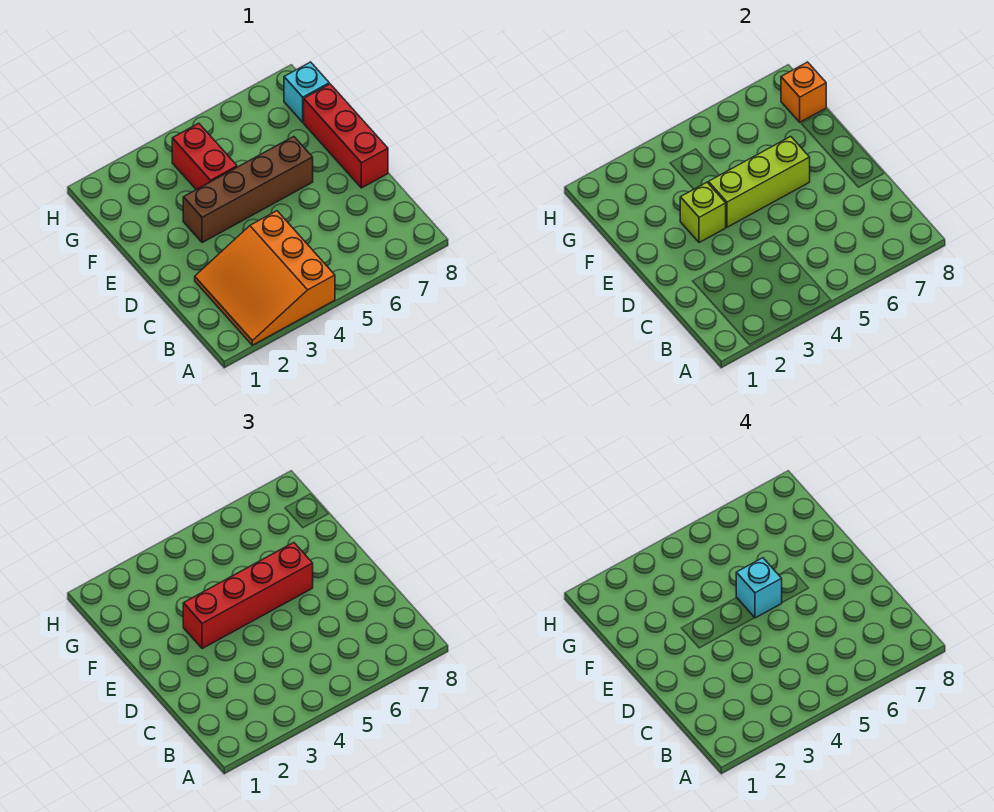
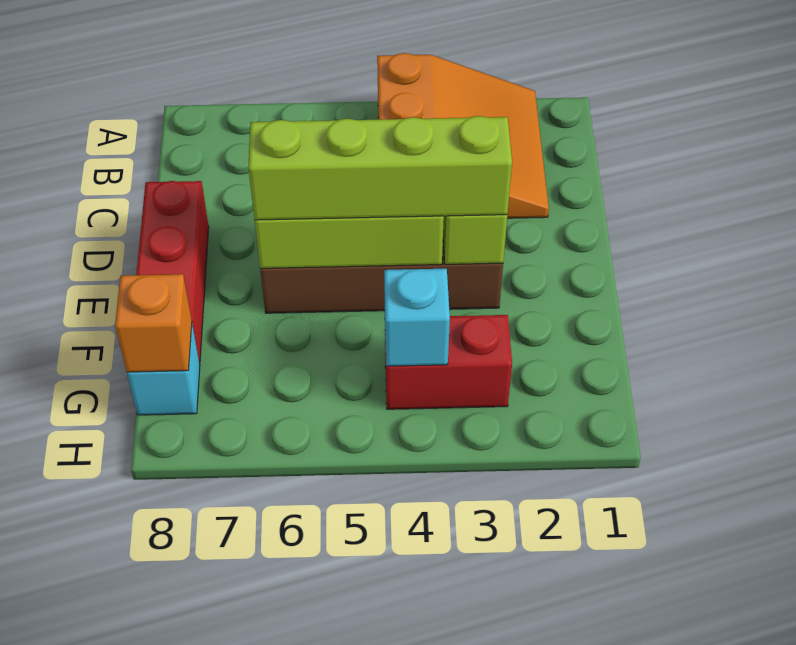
red 1x4 brick [183,543,313,649] -> lime 1x4 brick [248,116,512,220]
cyan 1x1 brick [736,558,782,618] -> cyan 1x1 brick moved to [384,269,450,366]
red 1x2 brick [172,123,237,190] -> red 1x2 brick turned to [385,315,512,409]

